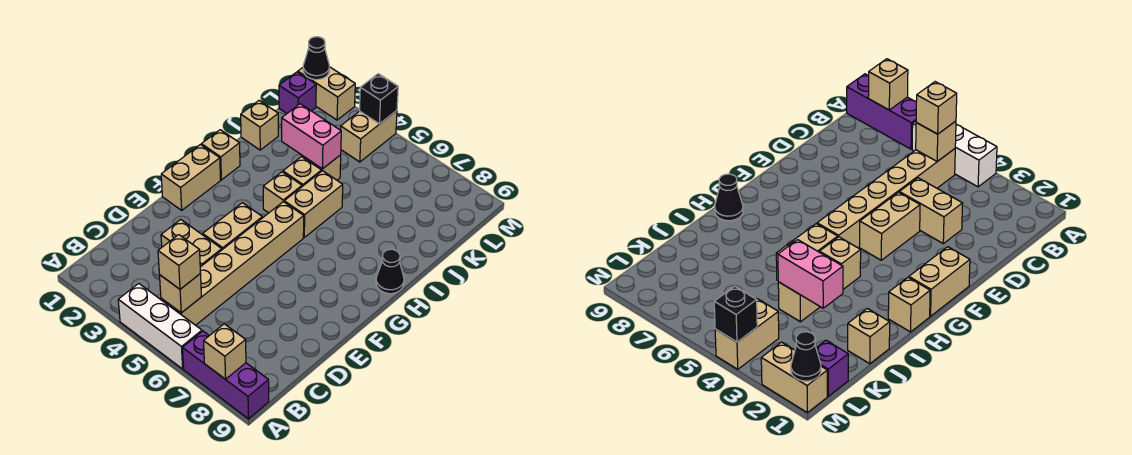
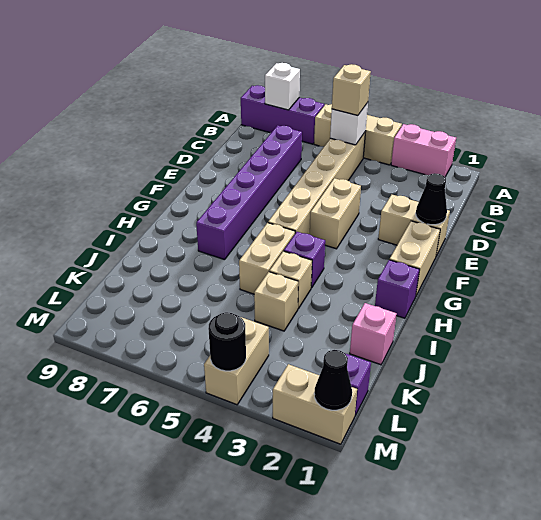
white 1x3 brick [118,283,202,369] -> tan 1x3 brick [314,104,402,165]
tan 1x1 brick [204,324,246,379] -> white 1x1 brick [265,63,300,110]
tan 1x1 brick [160,274,201,313] -> white 1x1 brick [330,103,368,145]
none -> purple 1x6 brick [196,125,302,260]
tan 1x2 brick [161,220,222,267] -> tan 1x2 brick moved to [378,195,450,256]
tan 1x1 brick [201,130,240,180] -> purple 1x1 brick [375,260,420,318]
tan 1x1 brick [263,172,302,213] -> purple 1x1 brick [284,232,325,288]
black 1x1 cone [376,249,404,294] -> black 1x1 cone moved to [416,173,447,225]
tan 1x1 brick [241,101,278,150] -> pink 1x1 brick [350,303,397,365]
pink 1x2 brick [282,104,341,169] -> pink 1x2 brick moved to [391,124,456,177]
black 1x1 brick [359,74,398,124] -> black 1x1 round brick [208,312,246,371]

